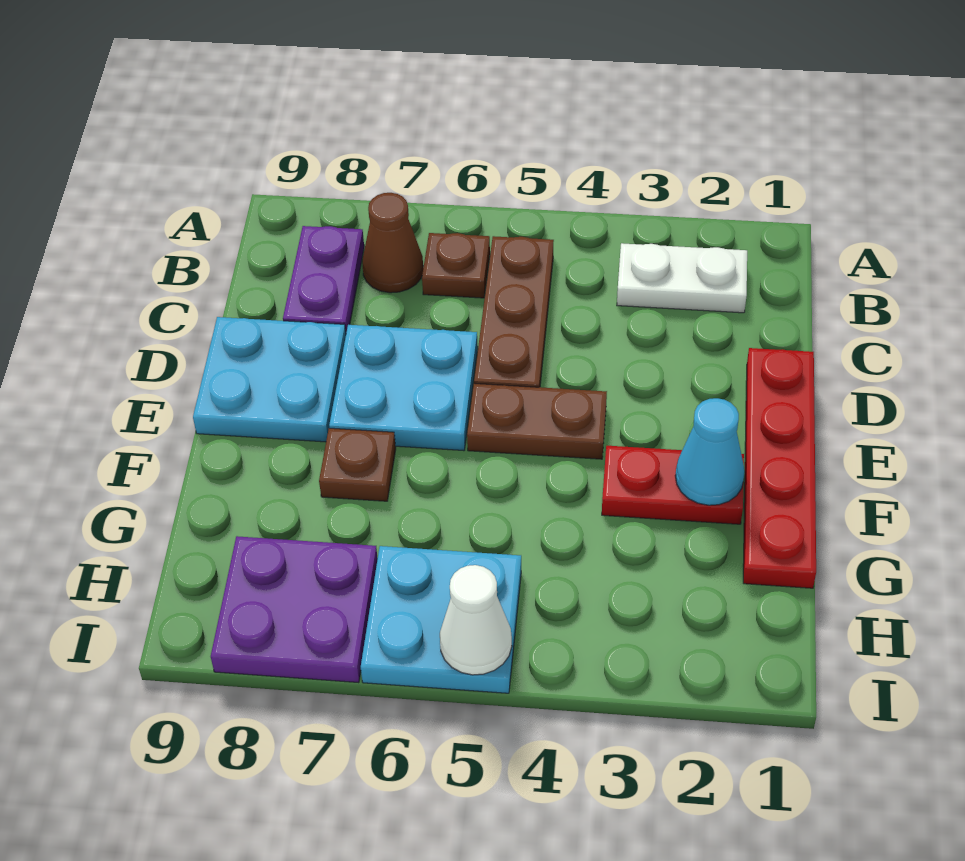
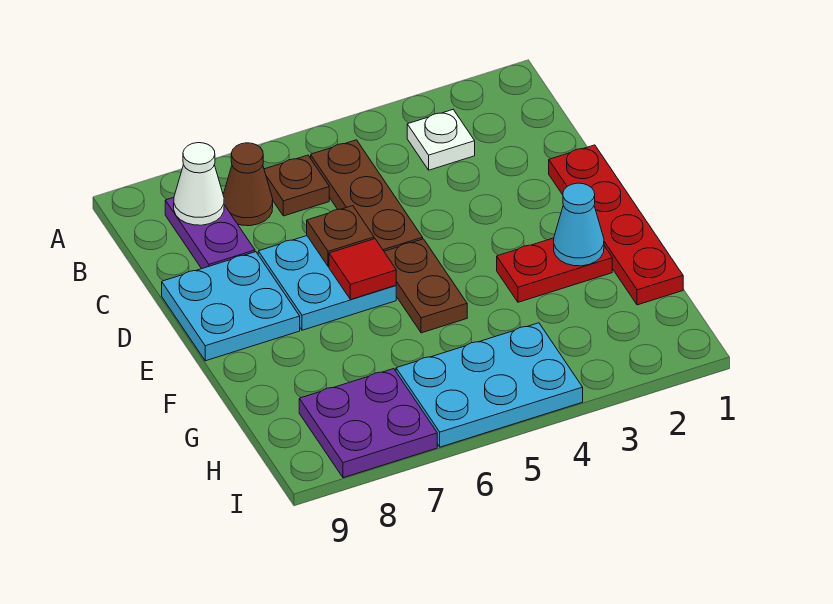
white 1x2 plate [617,243,747,313] -> white 1x1 plate [407,110,475,170]
brown 1x2 plate [467,383,607,459] -> brown 1x2 plate turned to [384,239,467,333]
none -> red 1x1 tile [329,239,396,300]
brown 1x1 plate [319,428,396,501] -> brown 1x1 plate moved to [307,206,374,266]
cyan 2x2 plate [361,546,521,693] -> cyan 2x3 plate [396,323,583,447]
white 1x1 cone [440,565,512,675] -> white 1x1 cone moved to [174,143,224,225]

